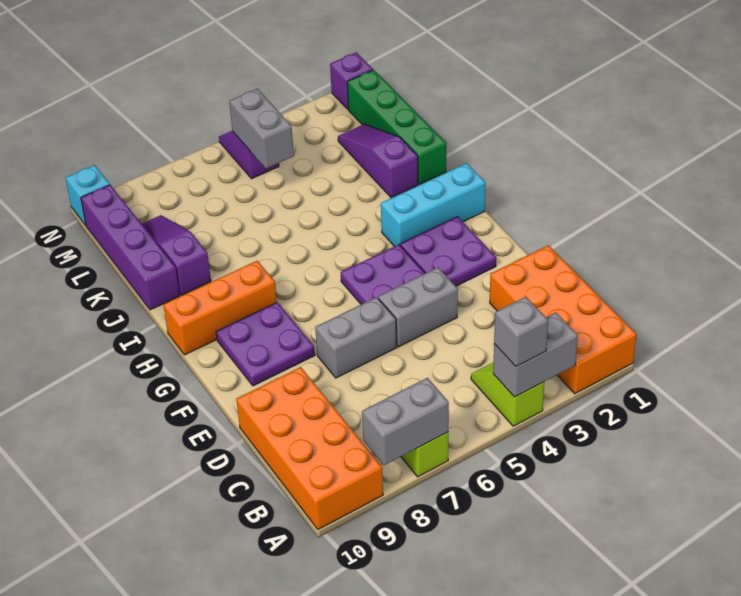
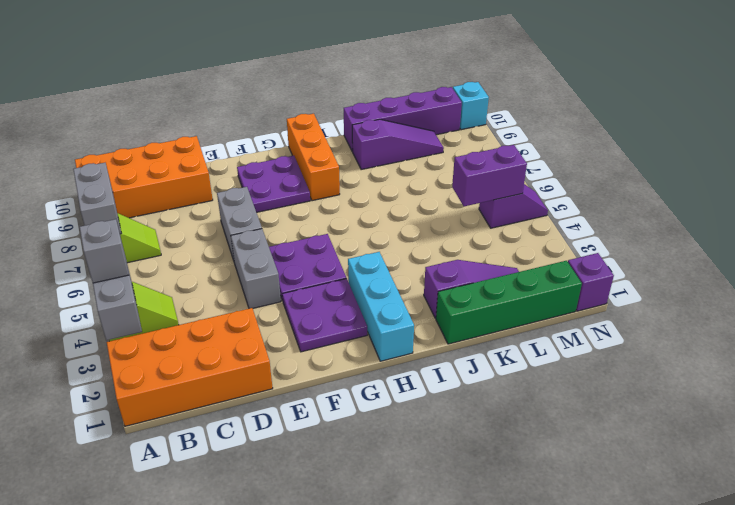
grey 1x2 brick [229,89,294,168] -> purple 1x2 brick [452,145,527,206]

